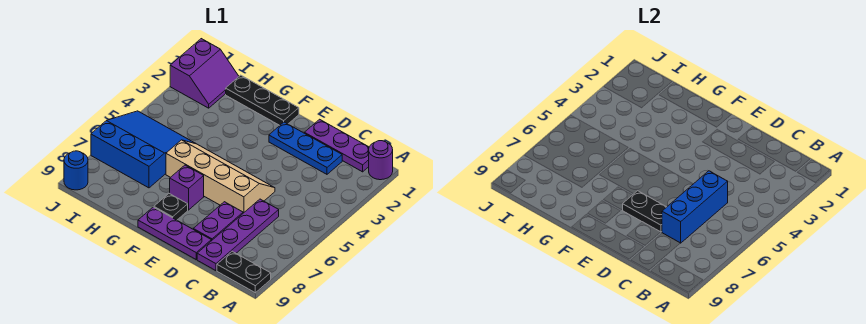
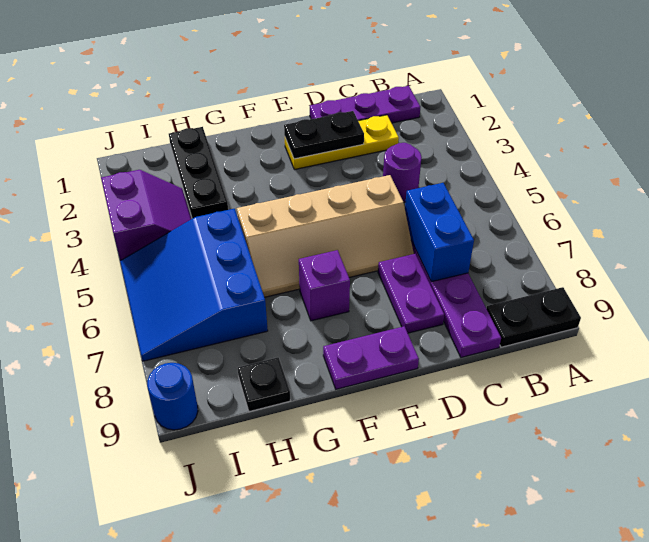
purple 1x1 round brick [369,141,393,180] -> purple 1x1 round brick moved to [383,143,422,202]
blue 1x3 plate [269,122,342,174] -> yellow 1x3 plate [285,115,399,170]
blue 1x3 brick [662,171,728,243] -> blue 1x2 brick [405,183,474,282]
tan 2x4 slope [166,140,275,213] -> tan 2x4 slope turned to [237,175,414,297]
black 1x2 plate [623,191,666,232] -> black 1x2 plate moved to [284,111,364,159]
purple 1x3 plate [138,207,211,259] -> purple 1x2 plate [323,326,419,389]
black 1x3 plate [226,75,299,126] -> black 1x3 plate turned to [169,127,228,218]
black 1x1 plate [154,193,188,220] -> black 1x1 plate moved to [238,357,290,412]
blue 3x3 slope [91,111,196,188] -> blue 3x3 slope turned to [120,209,268,361]
purple 2x2 slope [170,39,239,108] -> purple 2x2 slope moved to [101,170,191,261]

